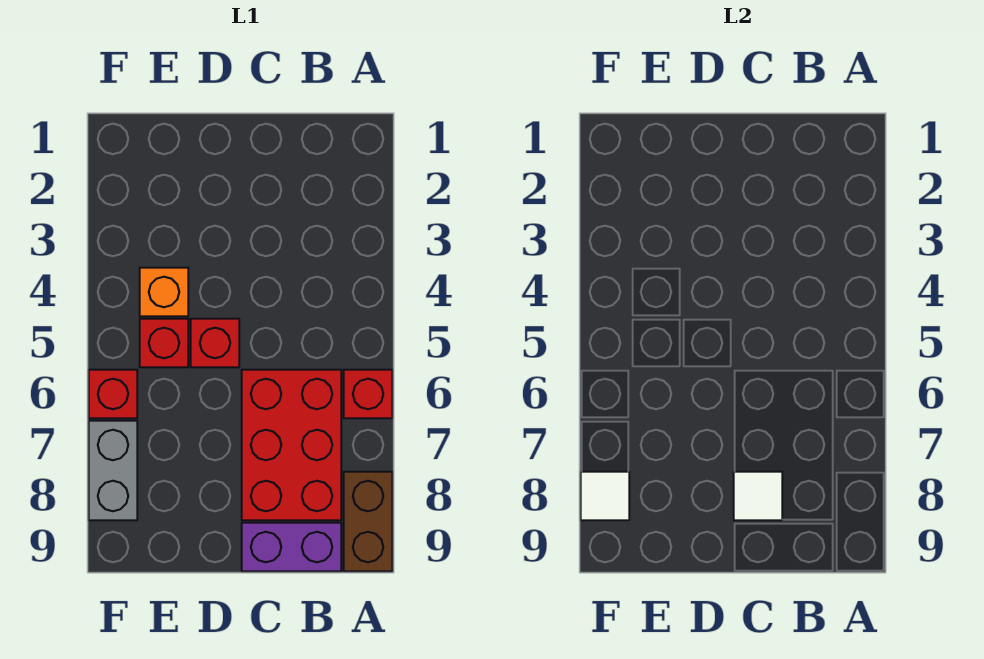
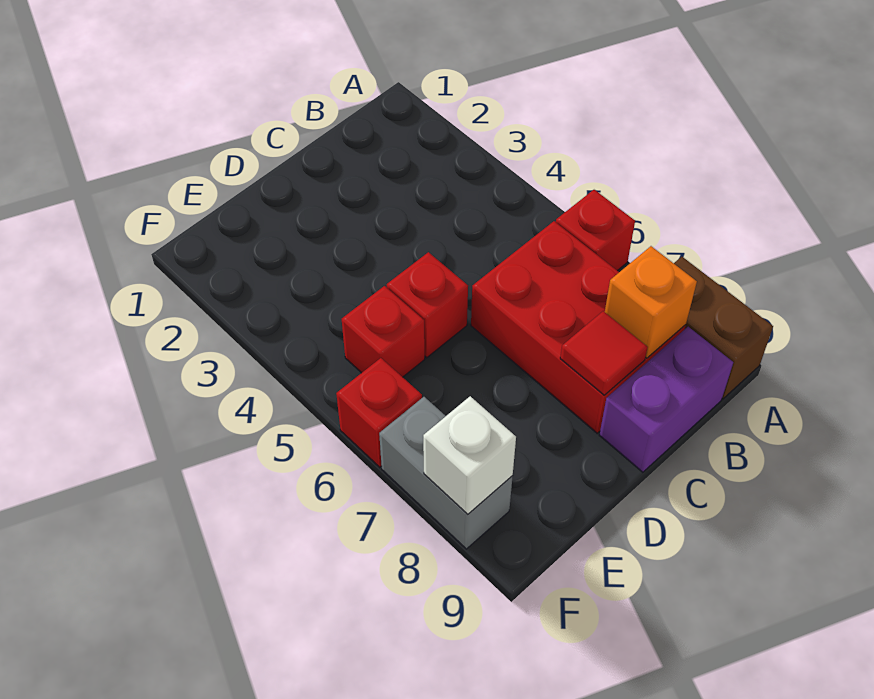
white 1x1 tile [734,472,782,520] -> red 1x1 tile [560,311,648,395]
orange 1x1 brick [140,268,188,316] -> orange 1x1 brick moved to [605,246,697,358]
white 1x1 tile [581,472,629,520] -> white 1x1 brick [423,396,516,514]

